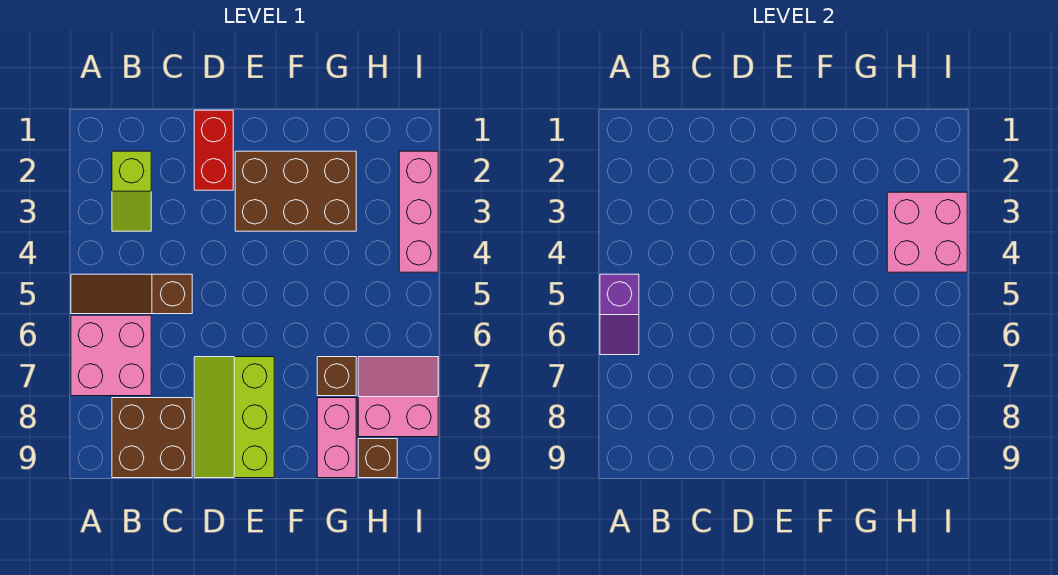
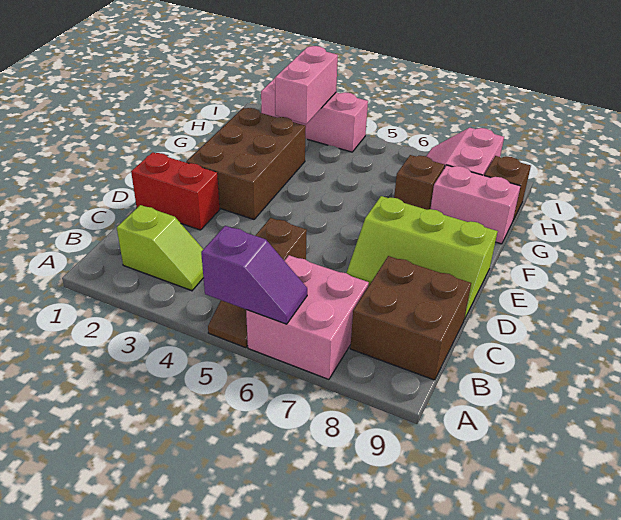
pink 2x2 brick [887,192,967,272] -> pink 1x2 brick [275,46,338,124]

